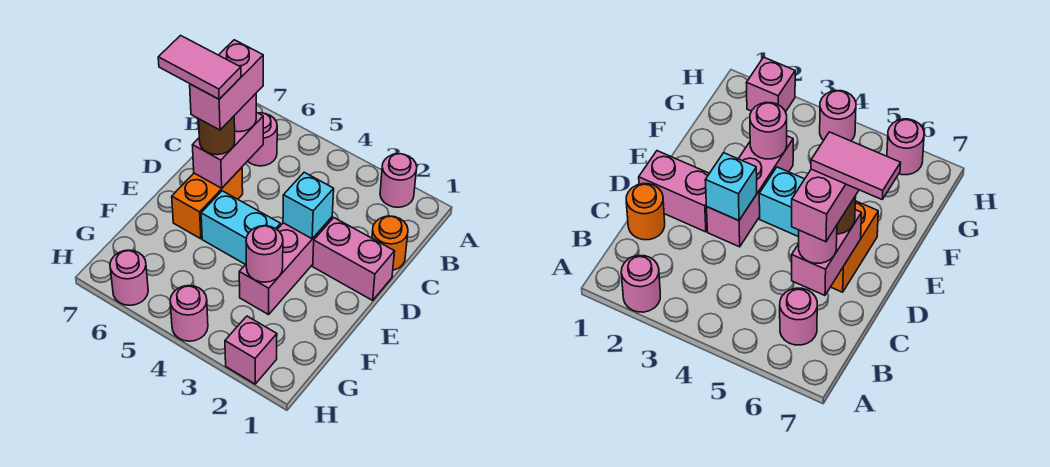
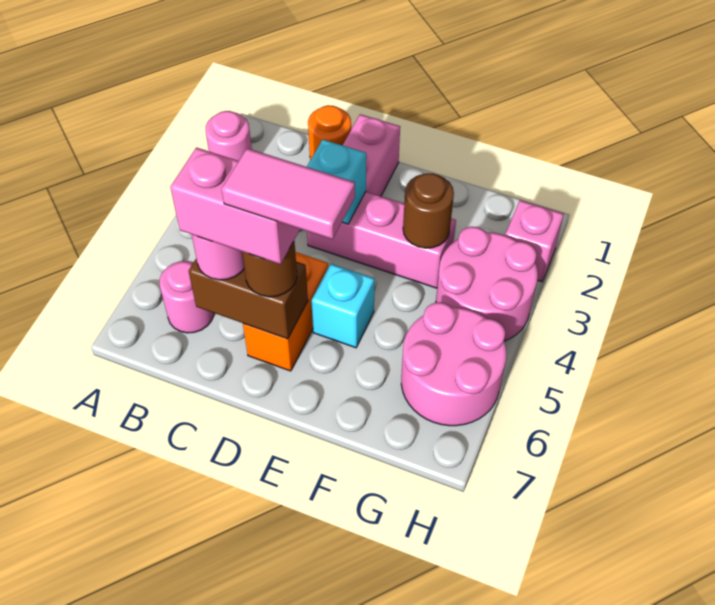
pink 1x2 brick [193,112,263,188] -> brown 1x2 brick [189,259,308,339]
orange 1x2 brick [172,168,243,239] -> orange 1x2 brick turned to [243,252,328,371]
pink 1x2 tile [158,35,241,99] -> pink 1x2 tile turned to [222,148,355,239]
cyan 1x2 brick [201,191,281,265] -> cyan 1x1 brick [311,264,375,348]
pink 1x1 round brick [246,226,283,282] -> brown 1x1 round brick [403,173,454,248]
pink 1x1 round brick [170,286,208,341] -> pink 2x2 round brick [436,227,538,341]
pink 1x1 round brick [110,250,148,305] -> pink 2x2 round brick [401,303,507,426]

